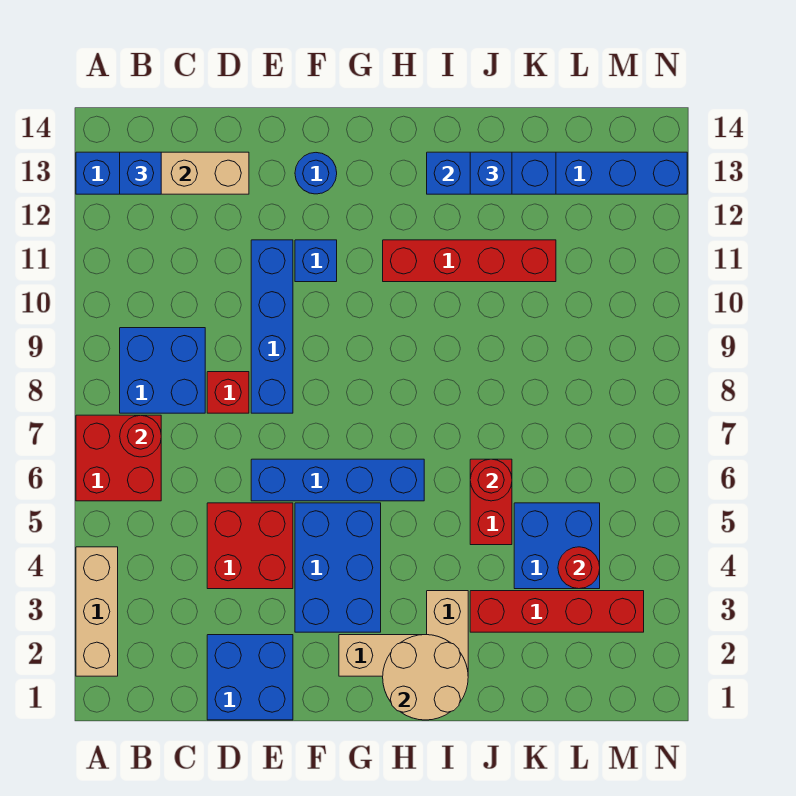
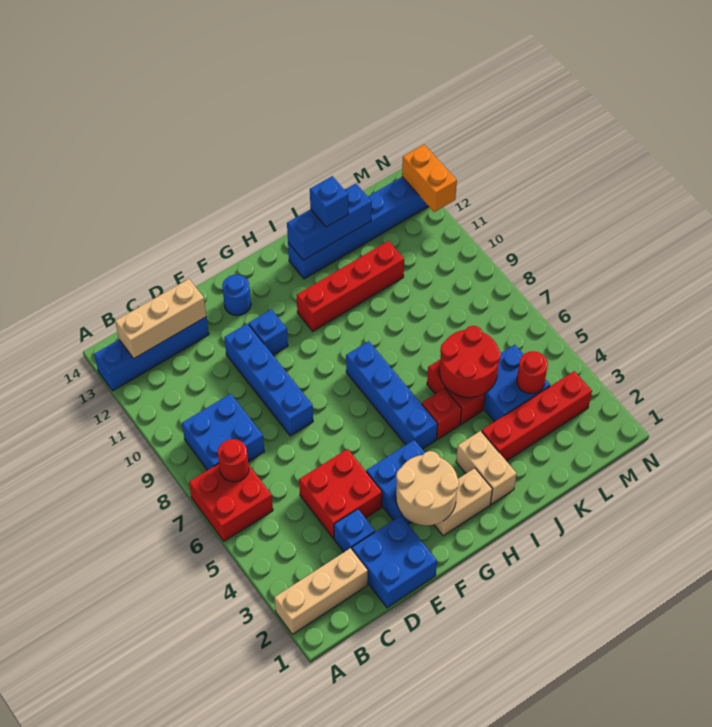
tan 1x3 brick [76,547,118,676] -> tan 1x3 brick turned to [274,548,368,634]
blue 1x1 brick [120,152,161,194] -> blue 1x1 brick moved to [334,509,375,552]
red 1x1 brick [207,372,249,413] -> red 1x1 brick moved to [422,389,462,439]
blue 1x4 brick [251,459,424,501] -> blue 1x4 brick turned to [346,341,438,449]
blue 2x3 brick [295,503,381,632] -> blue 2x2 brick [366,440,425,524]
tan 2x2 round brick [383,635,468,720] -> tan 2x2 round brick moved to [396,451,459,525]
red 1x1 round brick [470,459,512,501] -> red 2x2 round brick [440,326,501,397]
none -> orange 1x2 brick [402,145,457,212]

